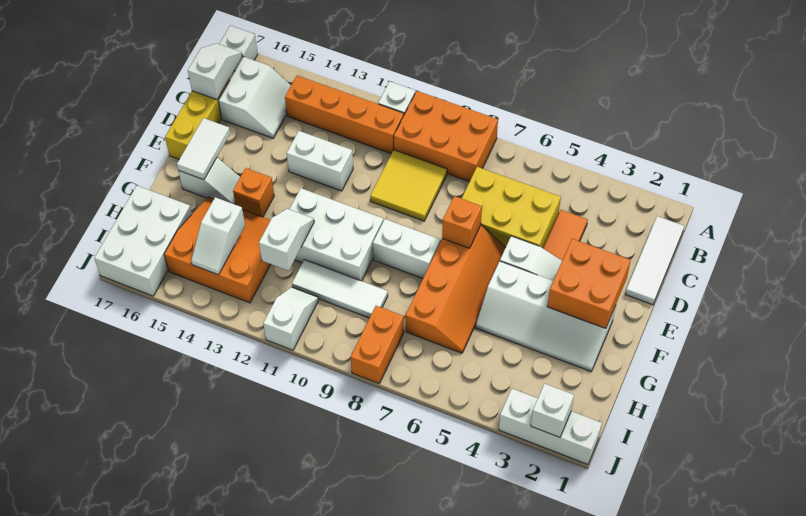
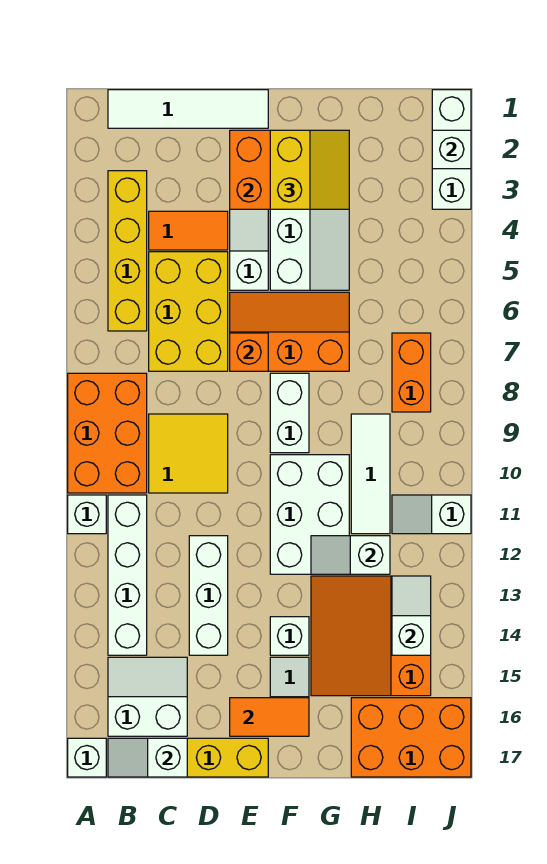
white 1x3 tile [625,216,684,305] -> white 1x4 tile [108,90,268,128]
none -> yellow 1x4 brick [108,171,147,331]
orange 1x4 brick [285,76,404,154] -> white 1x4 brick [108,495,147,655]
white 1x2 brick [287,131,353,191] -> white 1x3 brick [189,536,228,655]
orange 2x4 slope [406,225,506,353] -> orange 2x3 slope [230,292,349,371]
white 1x2 tile [177,118,230,180] -> orange 1x2 tile [230,698,309,736]
none -> yellow 2x2 slope [270,130,349,209]
orange 1x1 brick [233,168,274,217] -> white 1x1 brick [270,617,309,655]
white 1x2 slope [191,197,245,275] -> white 1x2 slope turned to [392,576,431,655]
white 2x3 brick [94,186,192,296] -> orange 2x3 brick [351,698,471,777]
orange 1x2 brick [351,306,404,383] -> orange 1x2 brick turned to [392,333,431,412]

